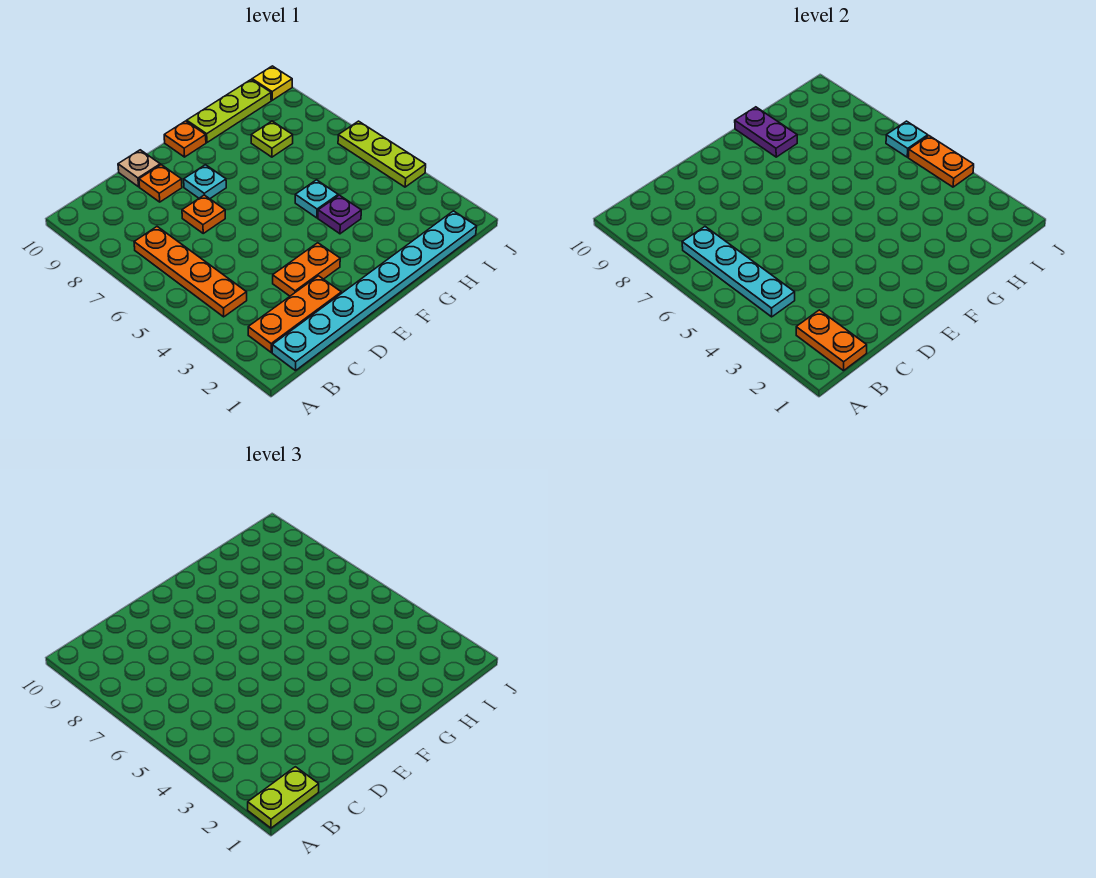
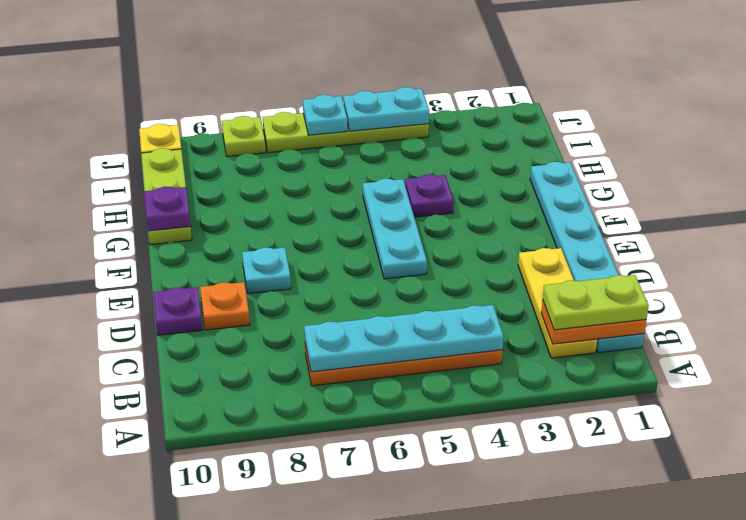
lime 1x2 plate [248,767,319,828] -> lime 1x2 plate turned to [543,275,649,330]
cyan 1x8 plate [272,211,477,371] -> cyan 1x6 plate [530,162,644,353]
orange 1x3 plate [248,276,341,352] -> yellow 1x3 plate [518,248,597,358]
orange 1x2 plate [273,243,340,296] -> none
orange 1x1 plate [182,195,225,233] -> none
tan 1x1 plate [118,150,160,187] -> purple 1x1 plate [153,287,203,335]
orange 1x1 plate [164,121,206,157] -> none
cyan 1x1 plate [295,180,338,218] -> cyan 1x3 plate [363,179,427,279]
purple 1x2 plate [735,107,797,157] -> purple 1x1 plate [144,186,191,231]
lime 1x1 plate [251,121,293,157] -> lime 1x1 plate moved to [222,116,266,157]
lime 1x3 plate [338,121,426,187] -> lime 1x4 plate [263,112,429,153]
orange 1x2 plate [908,136,974,187] -> cyan 1x2 plate [343,87,429,131]

